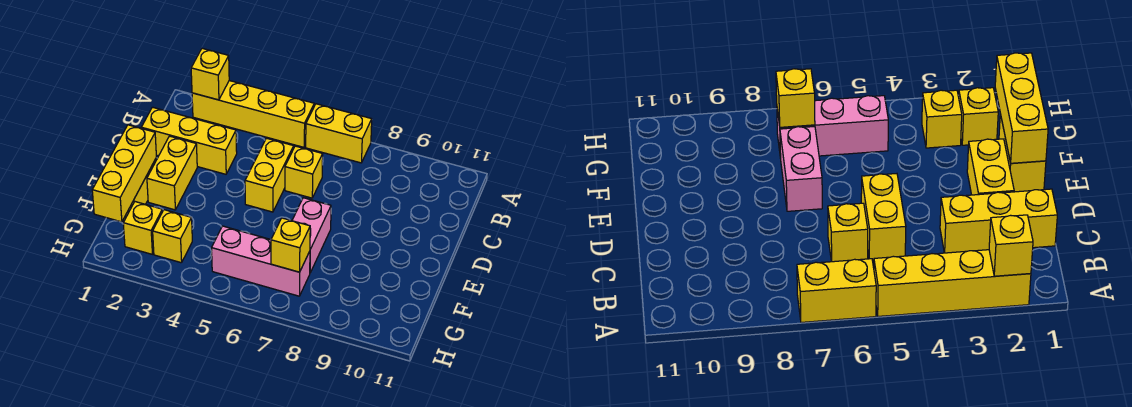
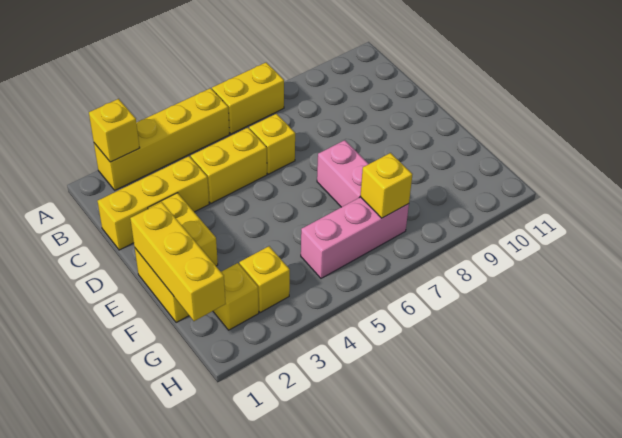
yellow 1x2 brick [245,138,294,212] -> yellow 1x2 brick turned to [191,128,267,203]

